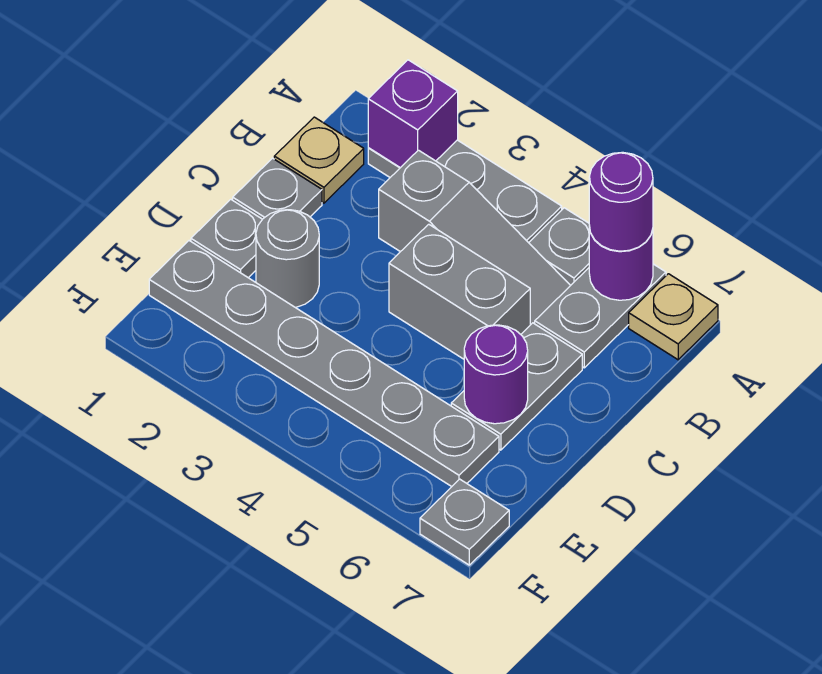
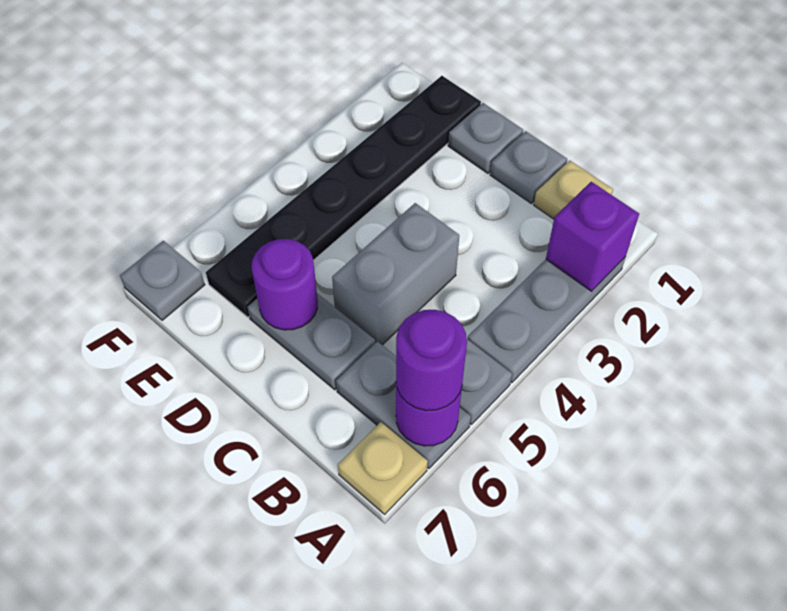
grey 1x3 slope [379,150,571,325] -> none
grey 1x1 round brick [256,210,319,307] -> none
grey 1x6 plate [149,241,499,487] -> black 1x6 plate [206,76,481,317]

